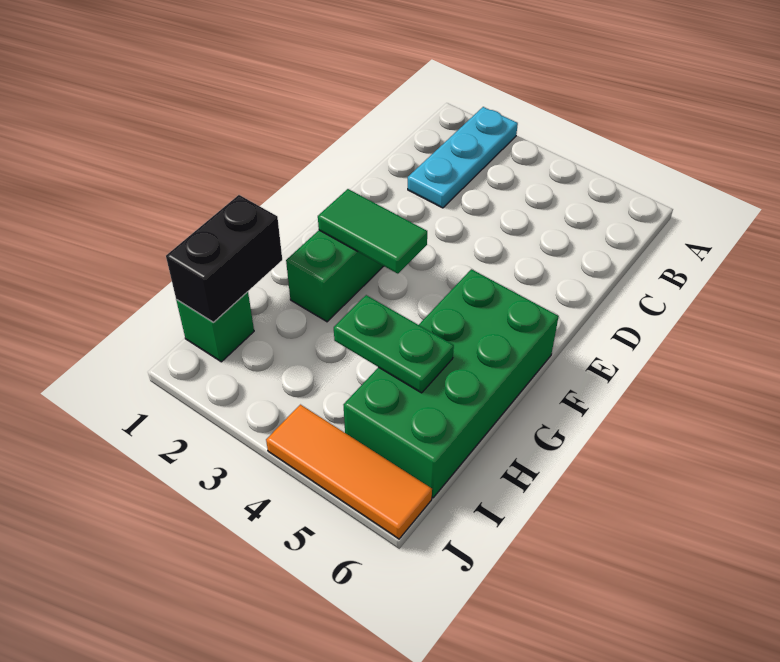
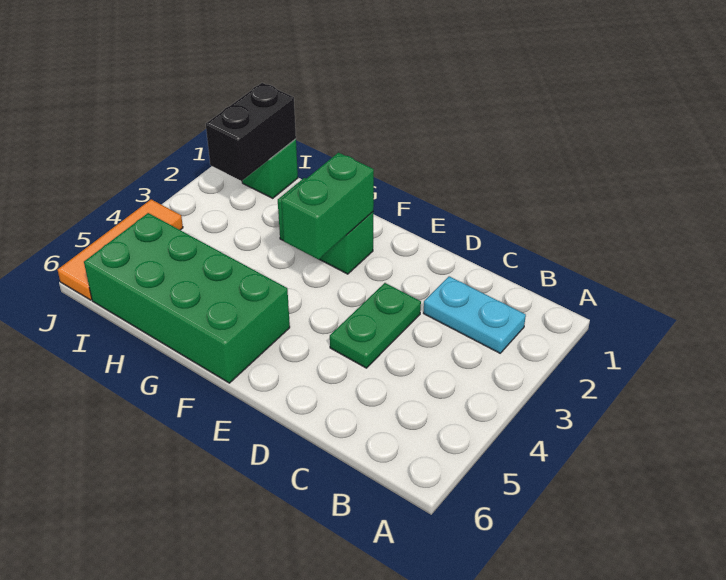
cyan 1x3 plate [408,107,518,208] -> cyan 1x2 plate [424,276,526,353]
green 1x2 tile [318,189,427,274] -> green 1x2 brick [281,153,374,259]
black 1x2 brick [166,195,282,322] -> black 1x2 brick turned to [206,83,296,181]
green 1x2 plate [334,295,454,393] -> green 1x2 plate moved to [330,283,421,368]

